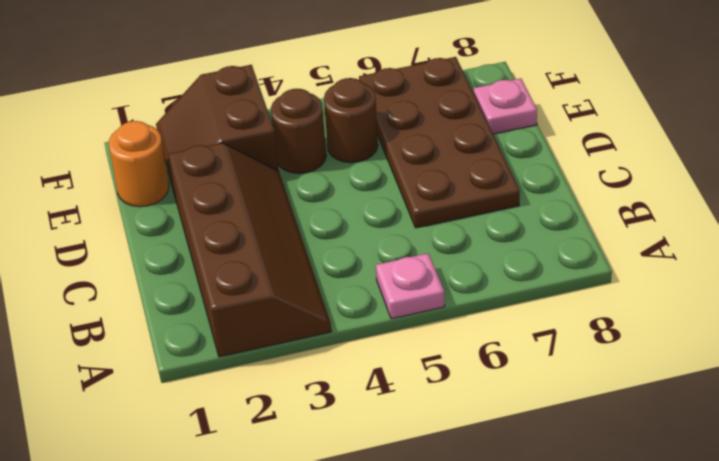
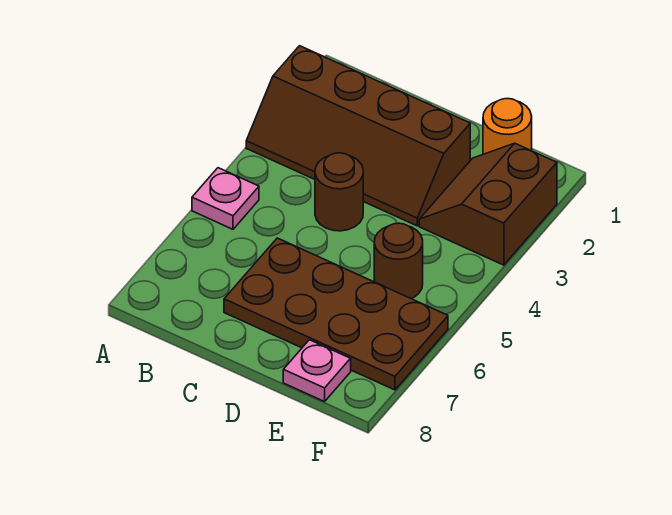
brown 2x2 slope [156,65,279,198] -> brown 2x2 slope turned to [419,143,557,265]
brown 1x1 round brick [271,89,326,173] -> brown 1x1 round brick moved to [315,153,363,231]

